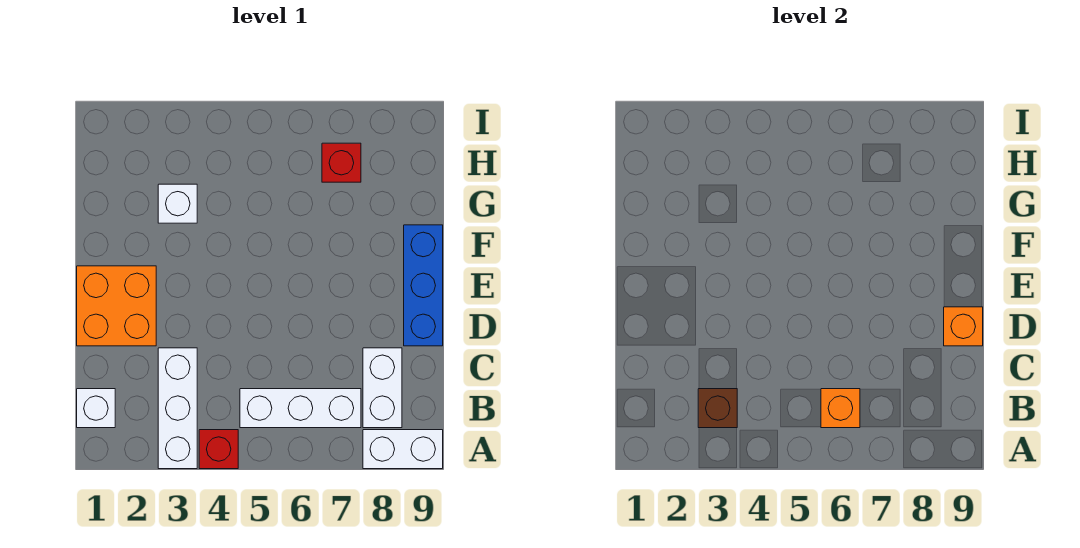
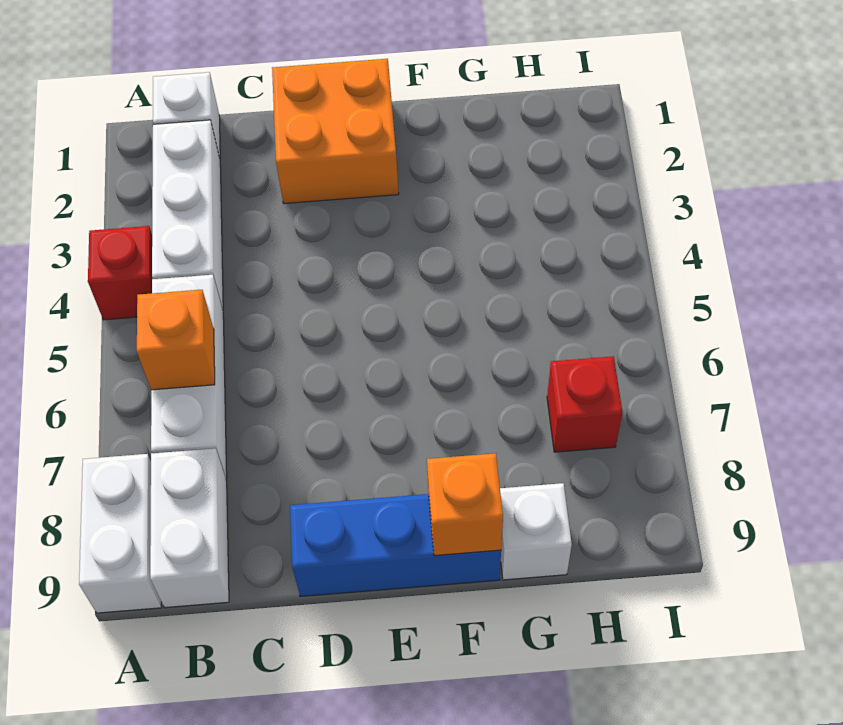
white 1x3 brick [158,348,197,469] -> white 1x3 brick turned to [152,120,223,310]
brown 1x1 brick [698,389,737,428] -> none
white 1x2 brick [363,348,402,428] -> white 1x2 brick turned to [150,448,229,608]
orange 1x1 brick [944,307,983,346] -> orange 1x1 brick moved to [427,453,503,556]
white 1x1 brick [158,184,197,223] -> white 1x1 brick moved to [500,483,572,580]

